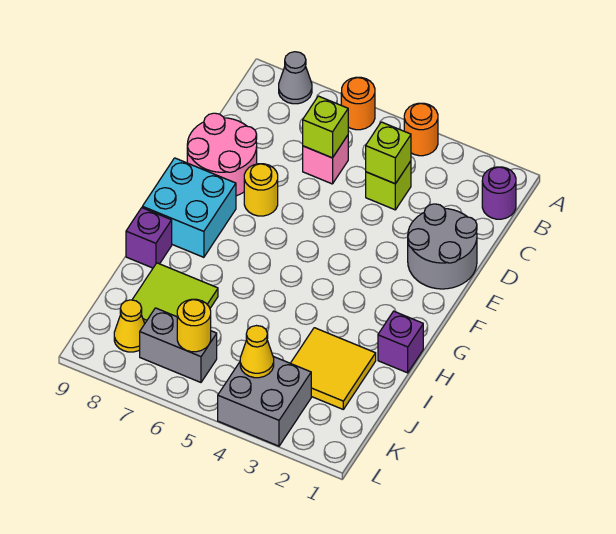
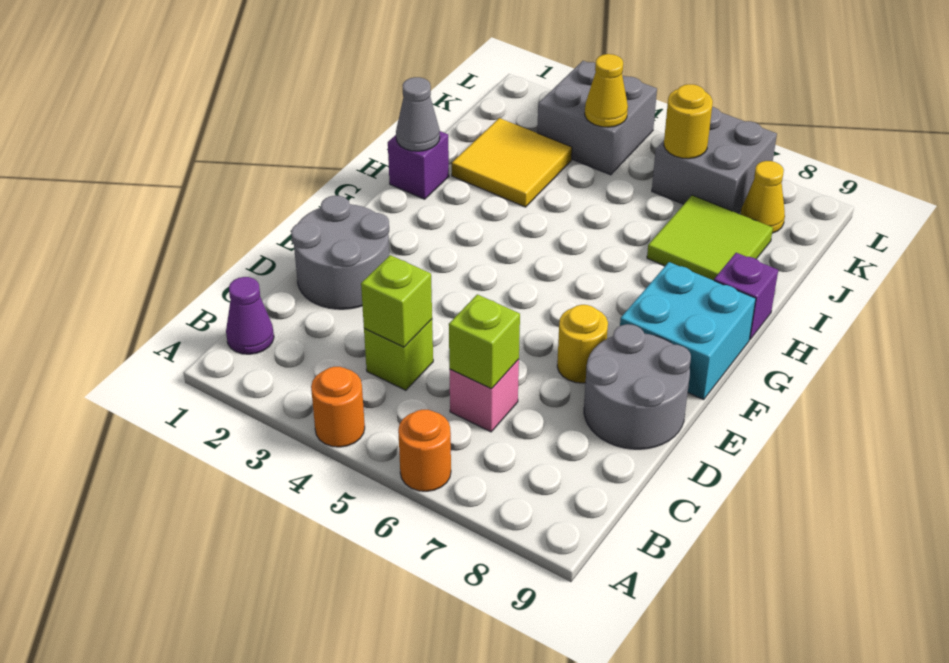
grey 1x1 cone [279,52,312,104] -> grey 1x1 cone moved to [396,77,440,151]
purple 1x1 round brick [482,167,516,219] -> purple 1x1 cone [226,277,274,354]
pink 2x2 round brick [187,113,257,196] -> grey 2x2 round brick [584,324,691,449]
grey 1x2 brick [140,308,217,382] -> grey 2x2 brick [652,107,777,213]

